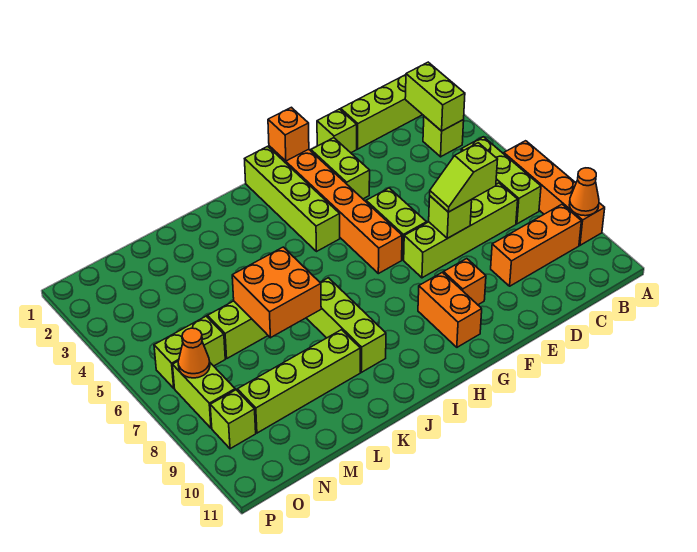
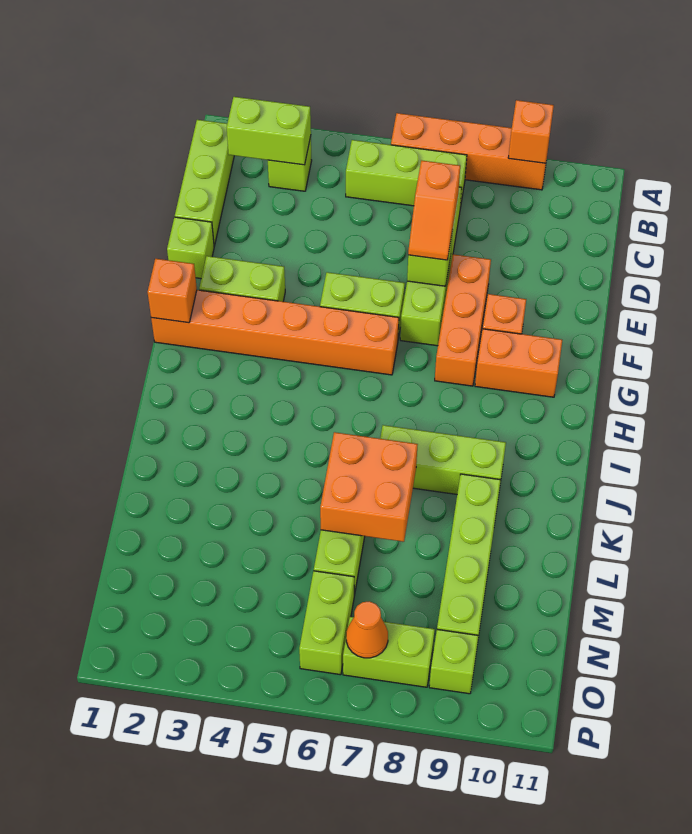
orange 1x1 cone [569,168,599,216] -> orange 1x1 brick [508,100,554,163]
orange 1x3 brick [491,204,581,286] -> orange 1x3 brick moved to [435,254,491,386]
lime 1x2 slope [430,143,498,212] -> orange 1x2 slope [408,160,460,260]
lime 1x4 brick [245,146,340,252] -> none

